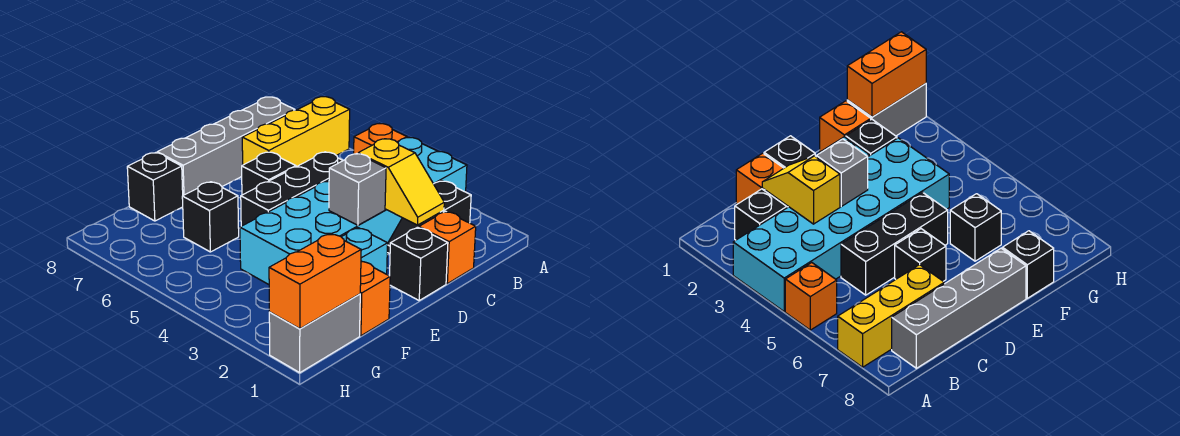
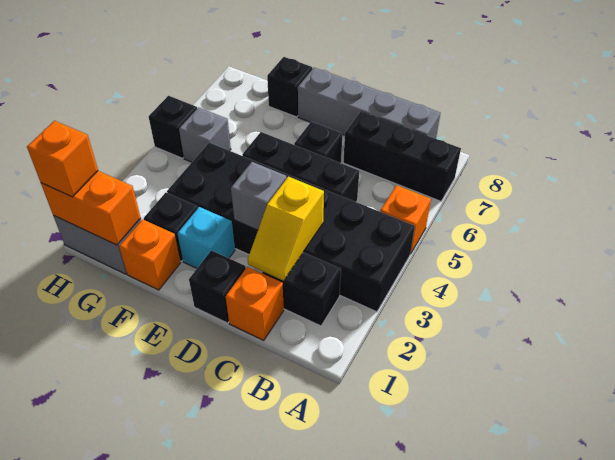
cyan 2x6 brick [240,137,467,284] -> black 2x6 brick [167,143,415,312]
yellow 1x3 brick [242,97,350,167] -> black 1x3 brick [343,112,461,201]
black 1x1 brick [182,182,239,252] -> black 1x1 brick moved to [149,96,197,158]
none -> grey 1x1 brick [179,107,231,162]
none -> orange 1x1 brick [27,121,98,197]

